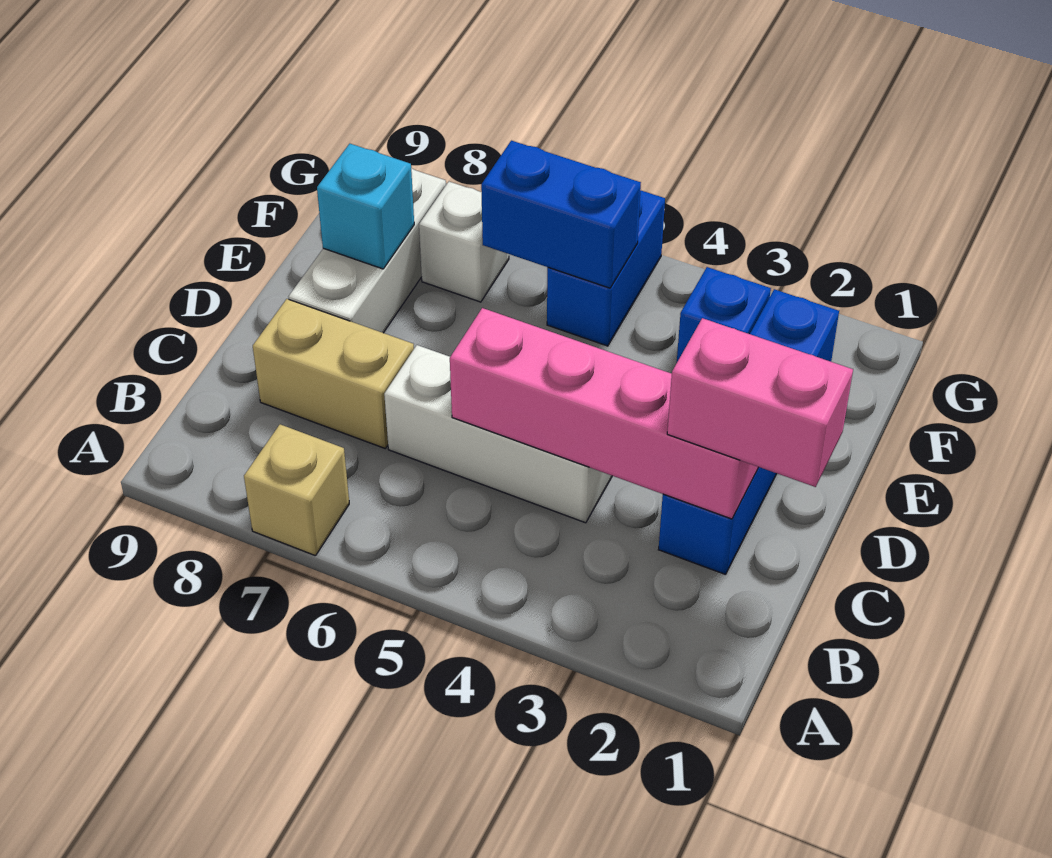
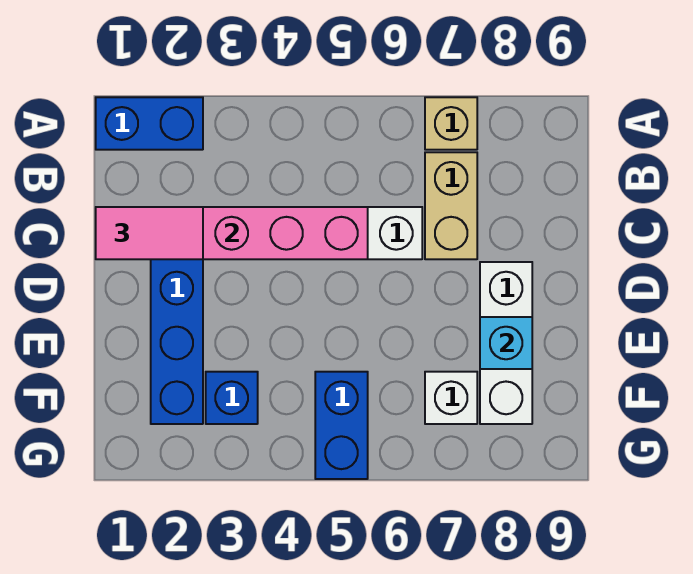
pink 1x2 brick [667,318,853,487] -> pink 1x2 tile [96,207,203,259]
tan 1x2 brick [253,299,414,448] -> tan 1x2 brick turned to [425,152,477,259]
blue 1x2 brick [481,141,641,288] -> blue 1x2 brick moved to [96,97,203,150]

